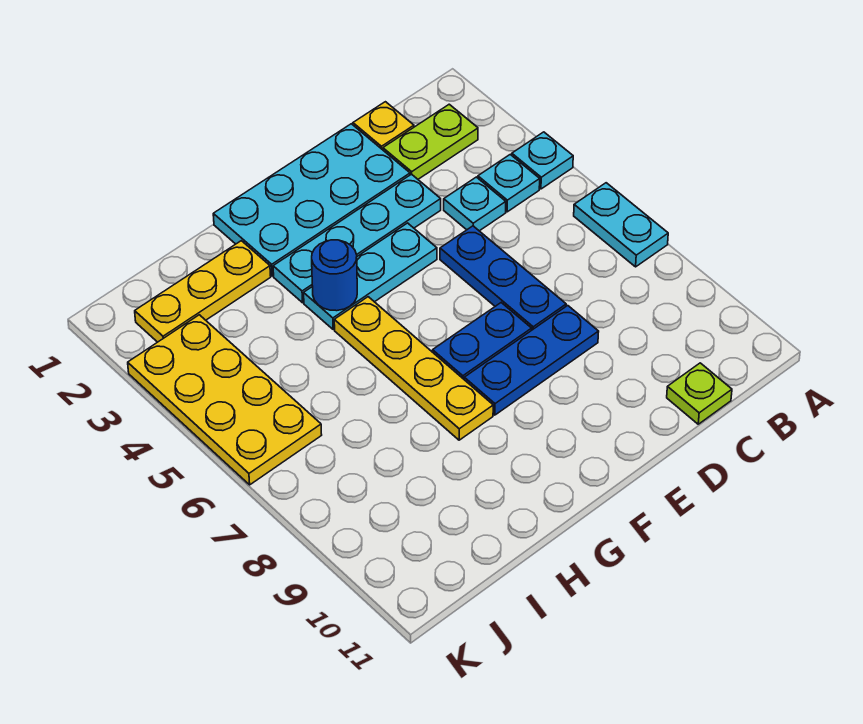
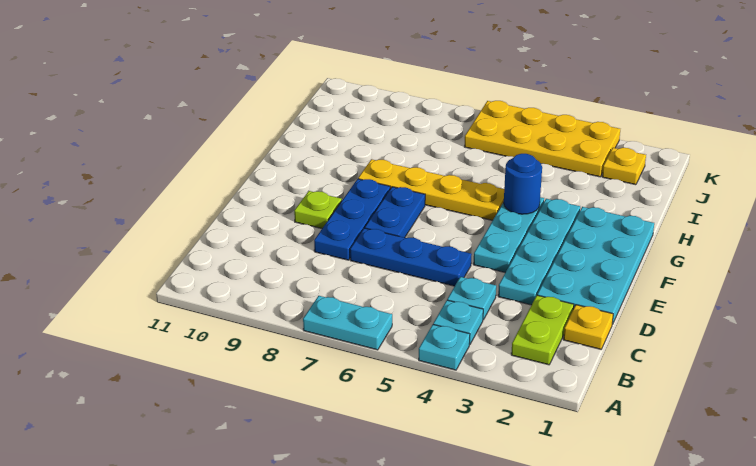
lime 1x1 plate [667,363,732,424] -> lime 1x1 plate moved to [294,191,342,229]
yellow 1x3 plate [135,241,271,342] -> yellow 1x1 plate [602,148,646,185]

